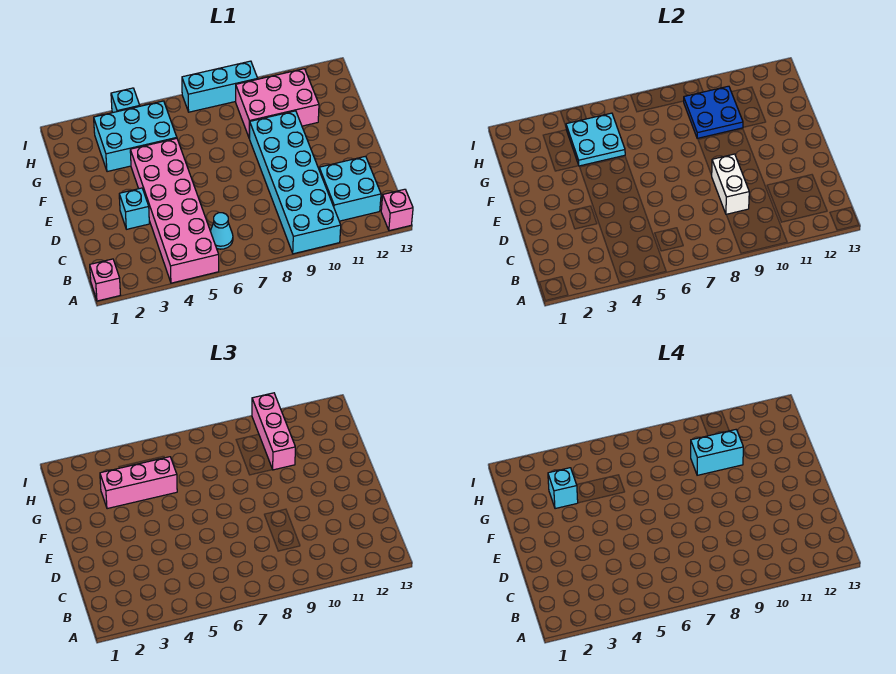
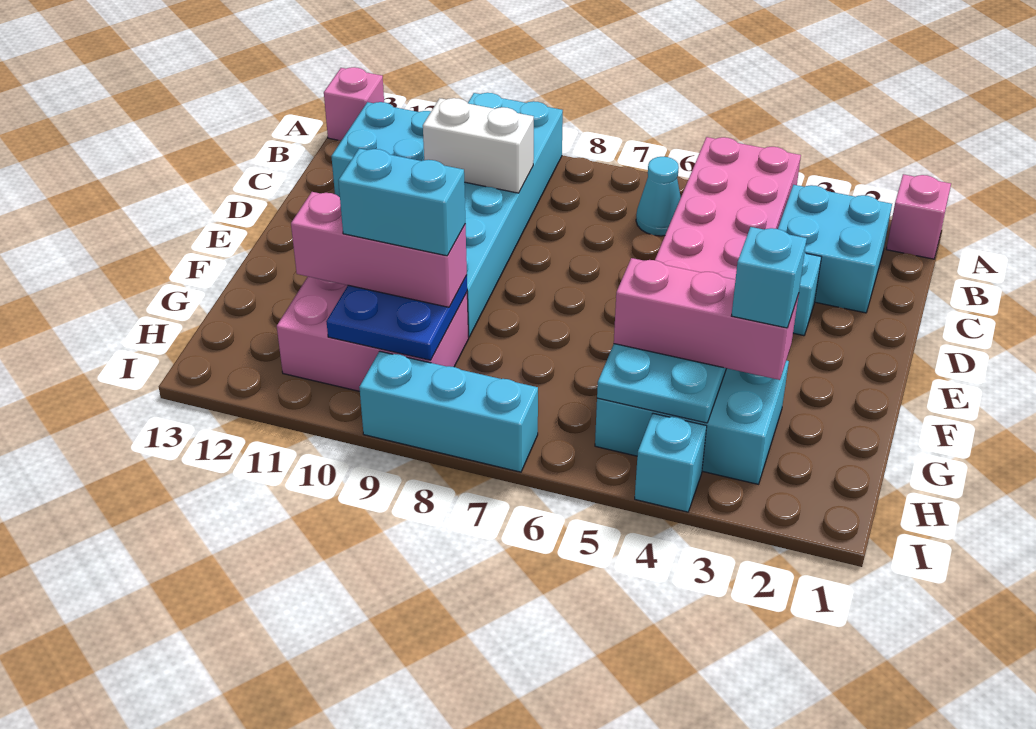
none -> cyan 2x2 brick [778,185,892,313]
white 1x2 brick [712,154,749,214] -> white 1x2 brick turned to [423,98,534,193]
pink 1x3 brick [252,393,295,470] -> pink 1x3 brick turned to [291,192,467,307]

